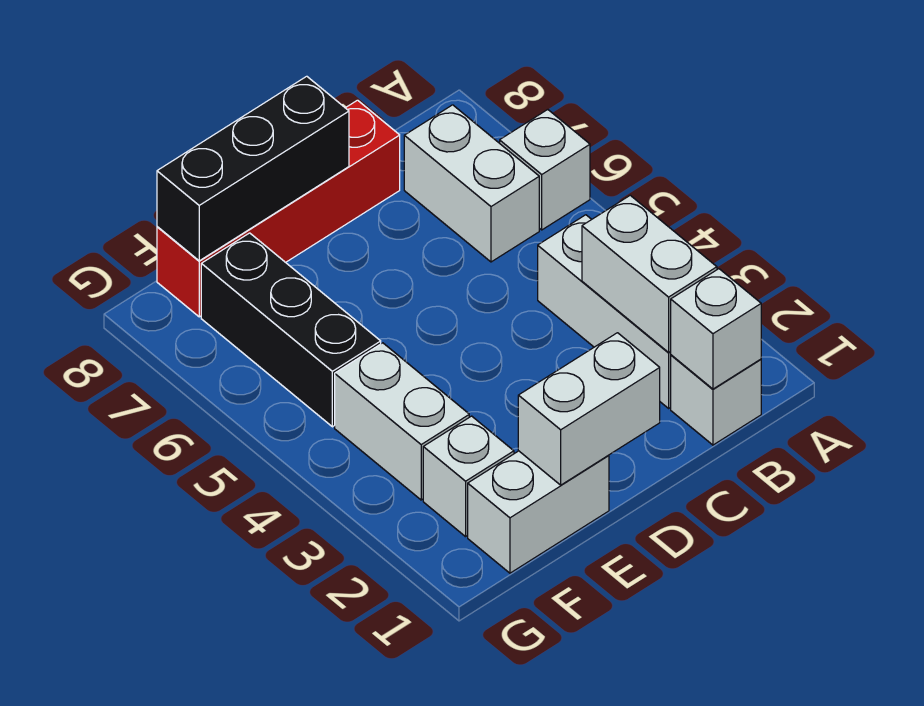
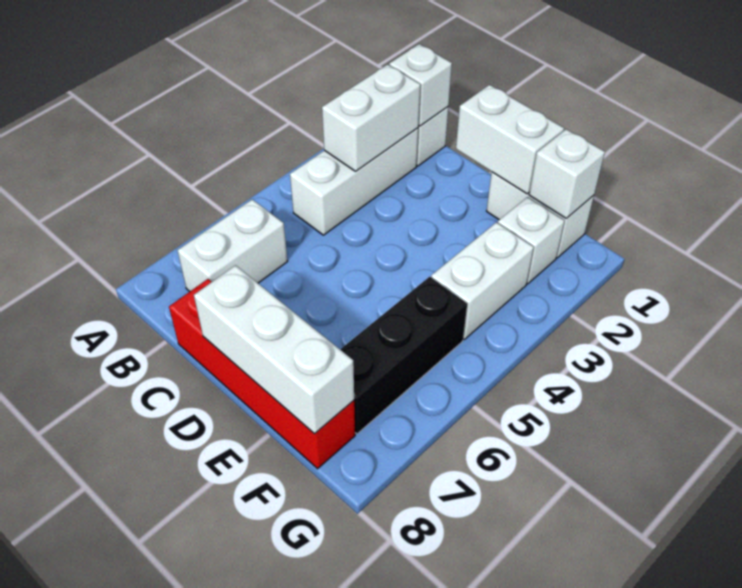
white 1x1 brick [500,110,590,230] -> white 1x1 brick moved to [529,129,605,218]
black 1x3 brick [157,76,349,261] -> white 1x3 brick [194,265,354,434]

